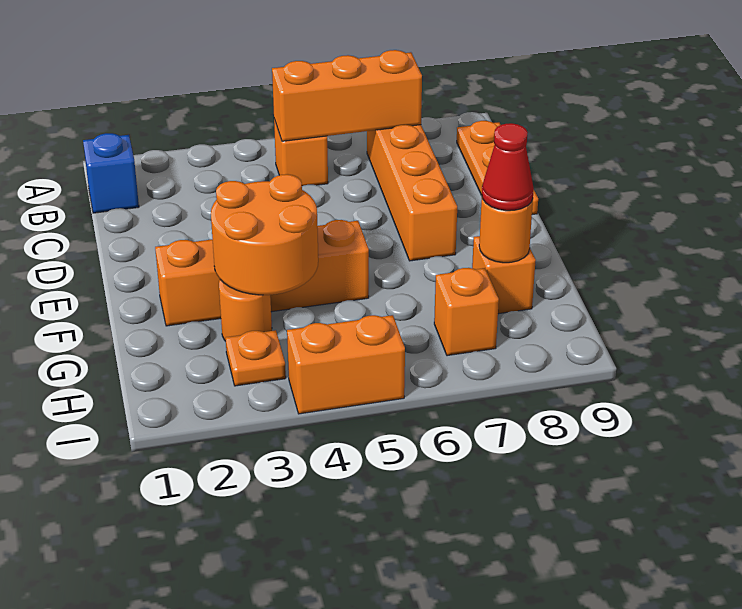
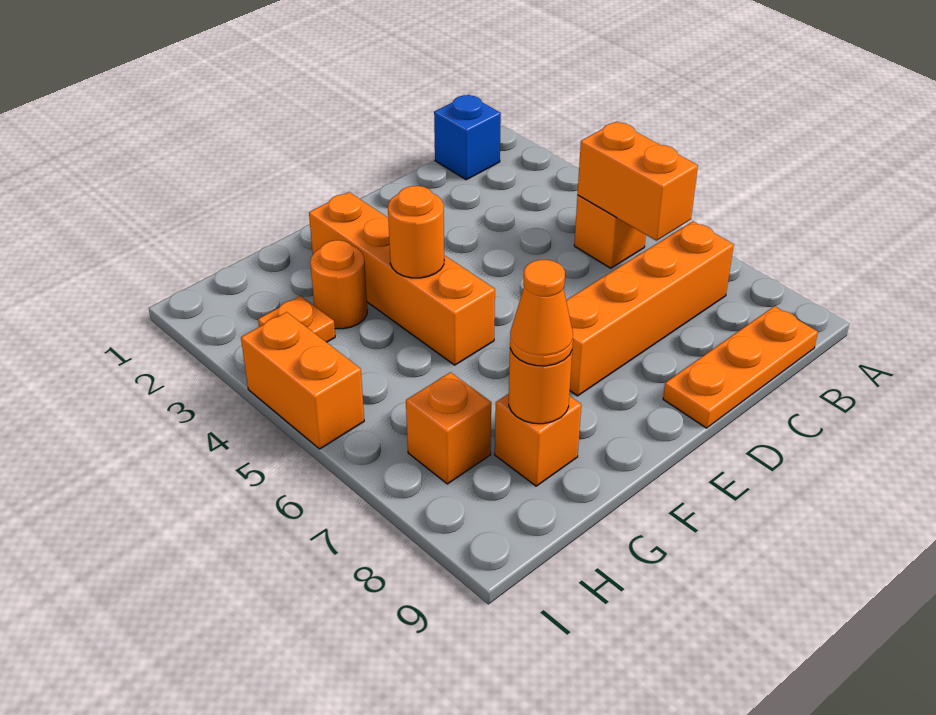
orange 1x3 brick [272,50,422,141] -> orange 1x2 brick [578,122,698,241]
orange 2x2 round brick [211,174,318,295] -> orange 1x1 round brick [388,186,444,278]
red 1x1 cone [482,123,534,211] -> orange 1x1 cone [510,260,573,366]

